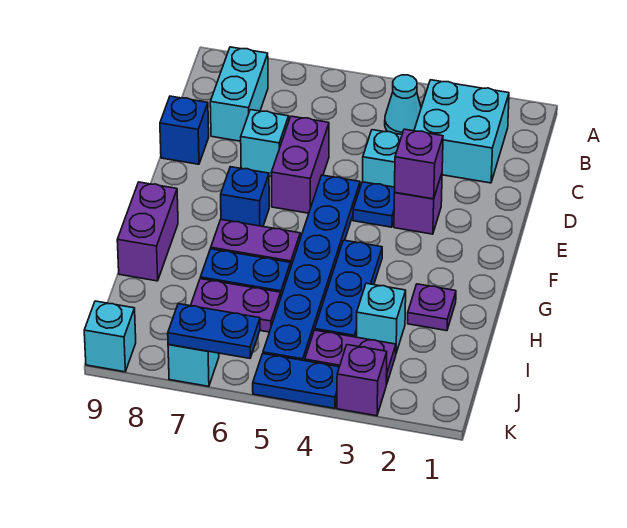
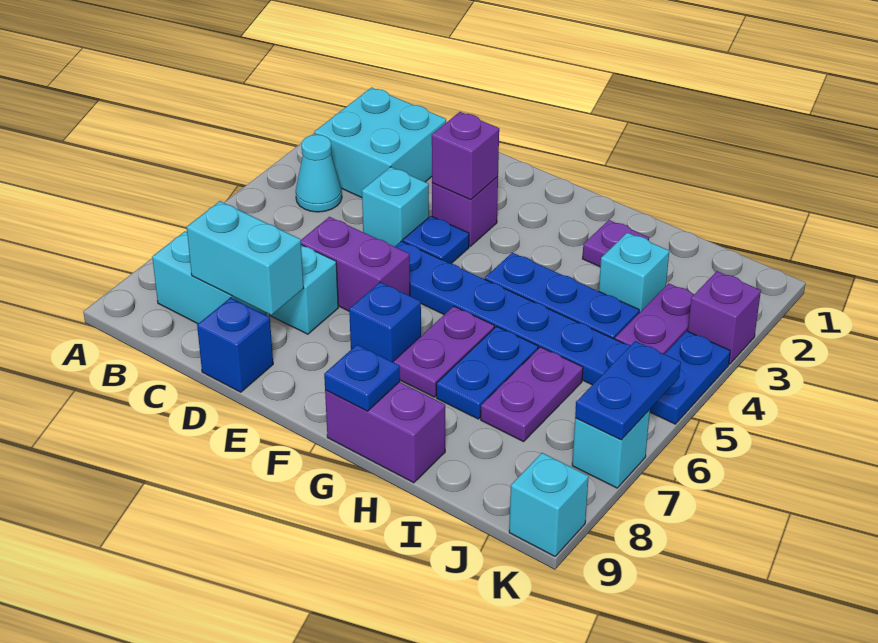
none -> cyan 1x2 brick [187,201,304,315]
none -> blue 1x1 plate [324,345,400,411]

